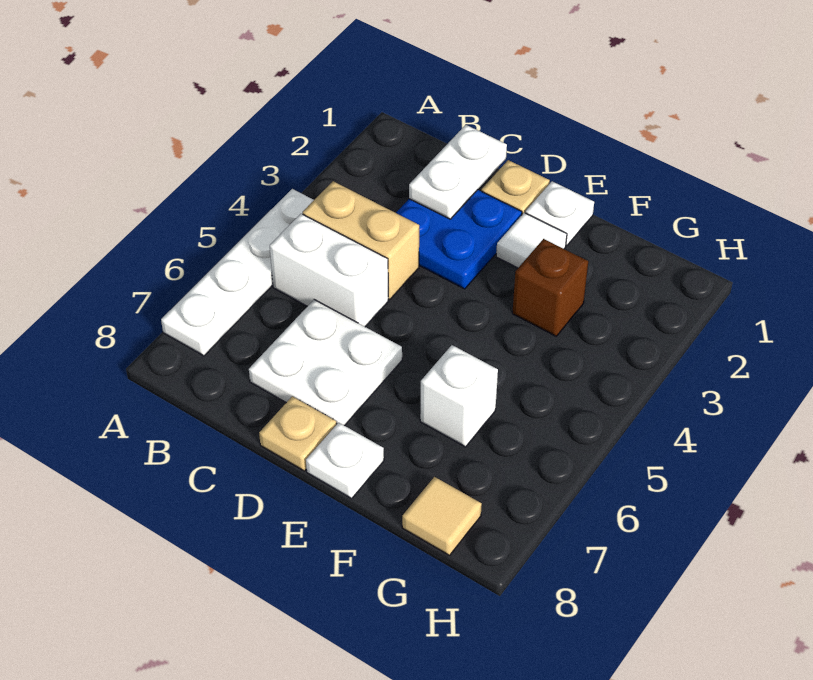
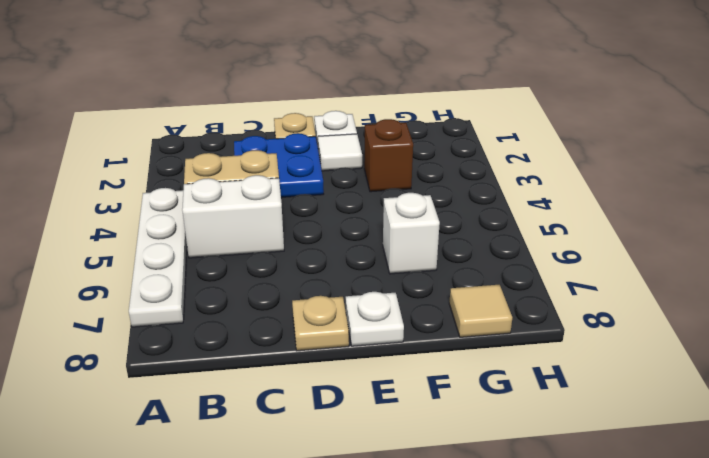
white 1x2 plate [409,125,507,219] -> none
white 2x2 plate [249,300,402,426] -> none

